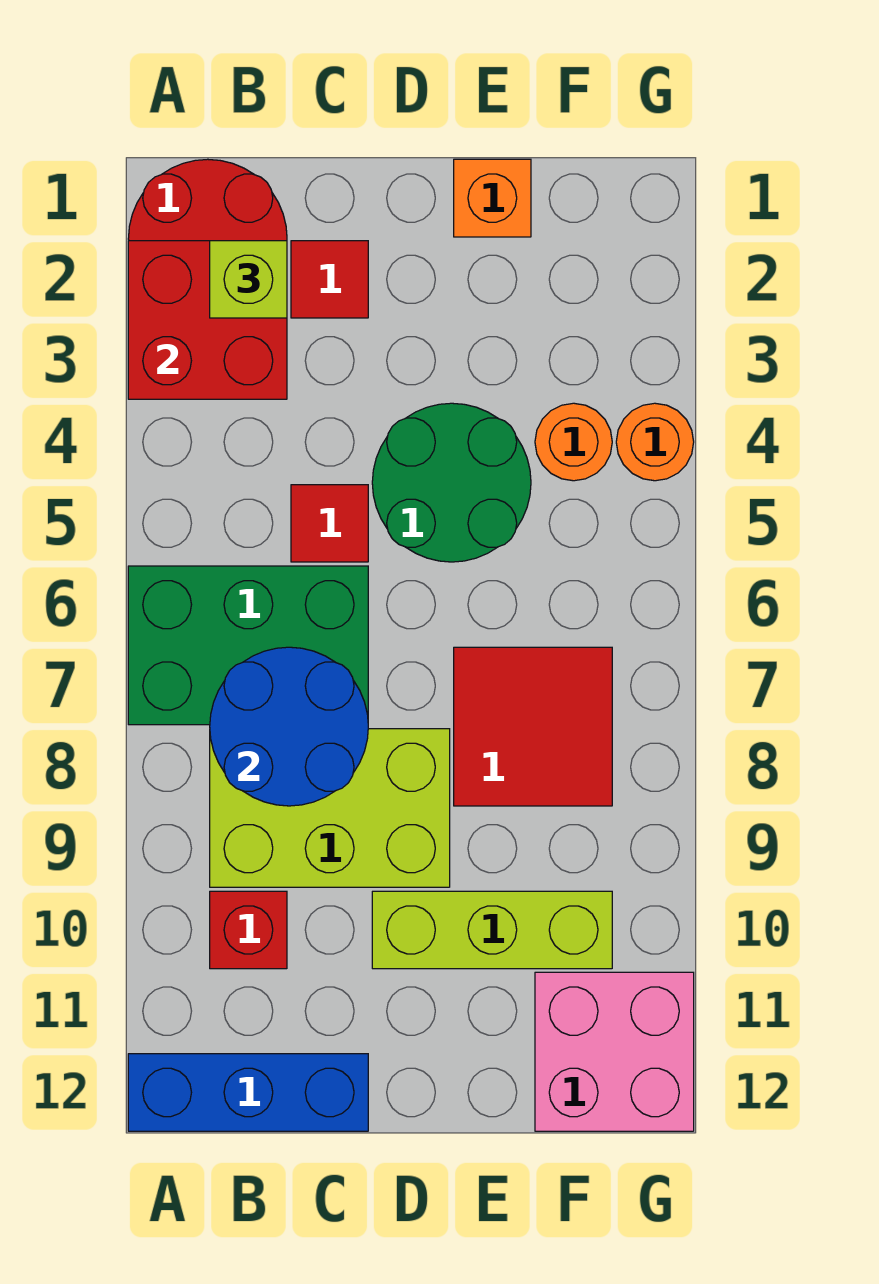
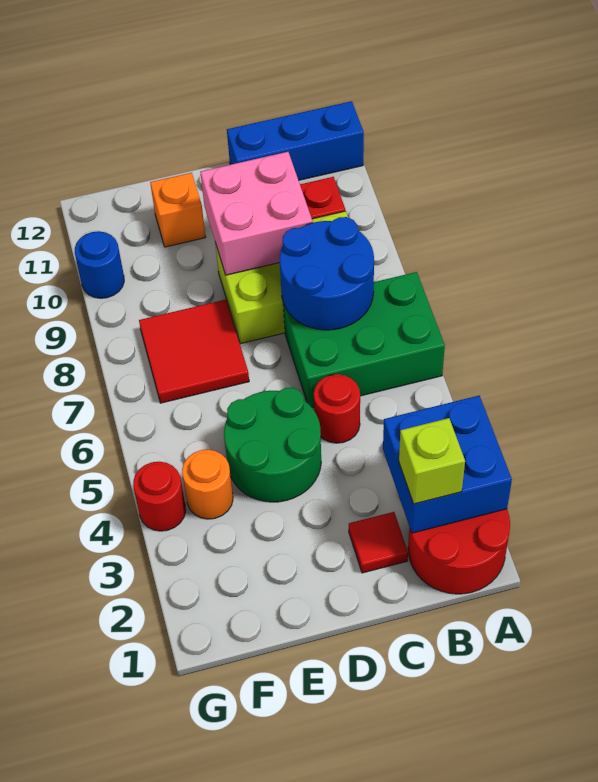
red 2x2 brick [128,241,287,399] -> blue 2x2 brick [383,396,512,533]
red 1x1 tile [291,485,368,562] -> red 1x1 round brick [314,374,360,443]
lime 1x3 brick [372,891,612,969] -> none
orange 1x1 brick [454,159,531,237] -> orange 1x1 brick moved to [150,173,205,247]
pink 2x2 brick [535,972,694,1131] -> pink 2x2 brick moved to [200,152,313,275]
orange 1x1 round brick [616,403,694,481] -> red 1x1 round brick [133,462,186,531]
none -> blue 1x1 round brick [75,231,124,298]

